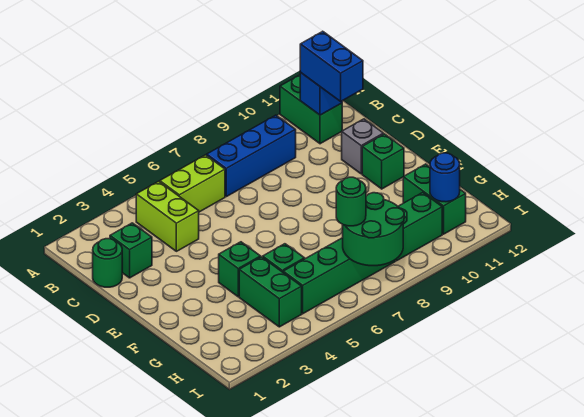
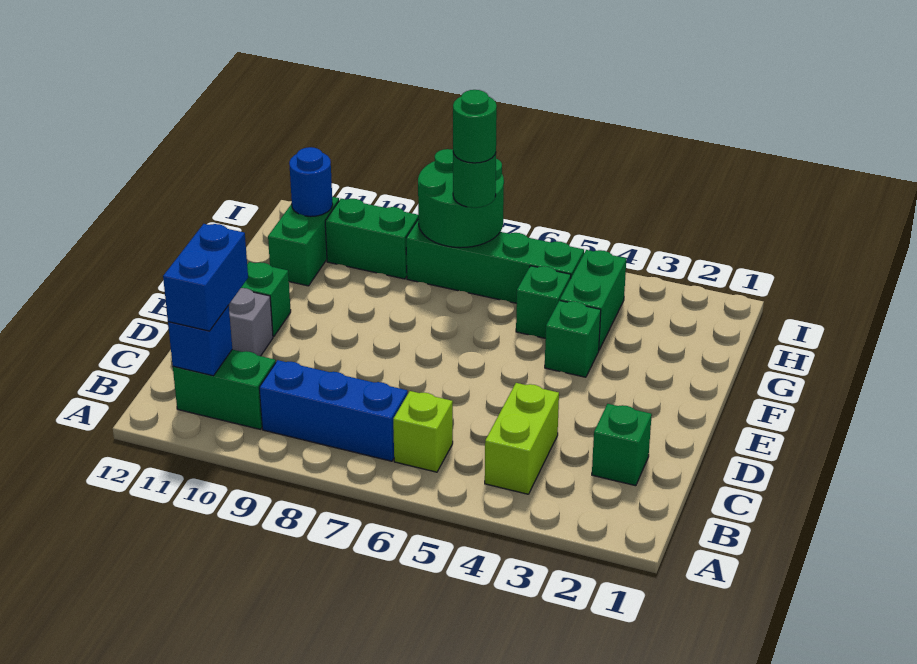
green 1x2 brick [280,75,342,144] -> green 1x2 brick turned to [173,350,276,429]
lime 1x2 brick [160,155,225,212] -> lime 1x1 brick [393,391,453,472]
green 1x1 round brick [93,239,122,287] -> green 1x1 round brick moved to [453,90,497,163]

